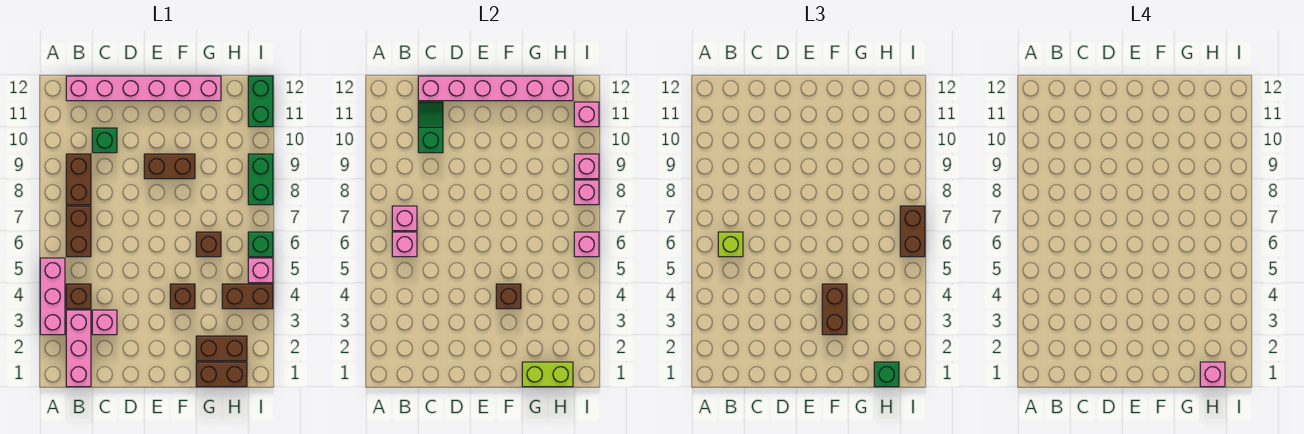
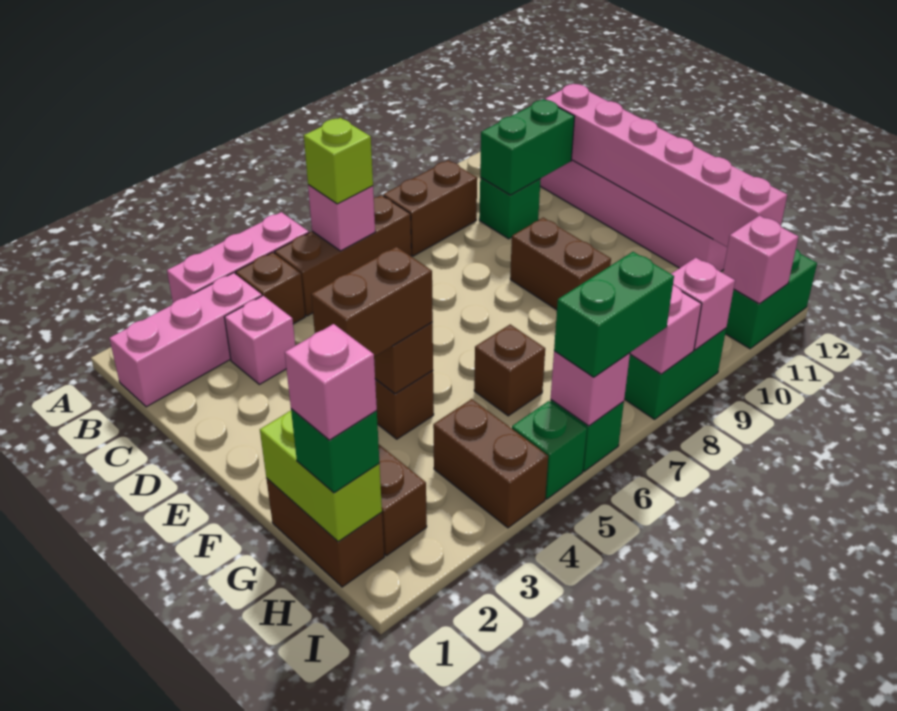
brown 1x2 brick [66,206,91,257] -> brown 1x3 brick [274,195,411,316]
pink 1x1 brick [392,206,417,231] -> none
green 1x2 slope [418,102,443,153] -> green 1x2 brick [480,100,575,195]
pink 1x1 brick [248,258,273,283] -> green 1x1 brick [512,401,587,499]
brown 1x2 brick [900,206,925,257] -> green 1x2 brick [554,252,674,377]

